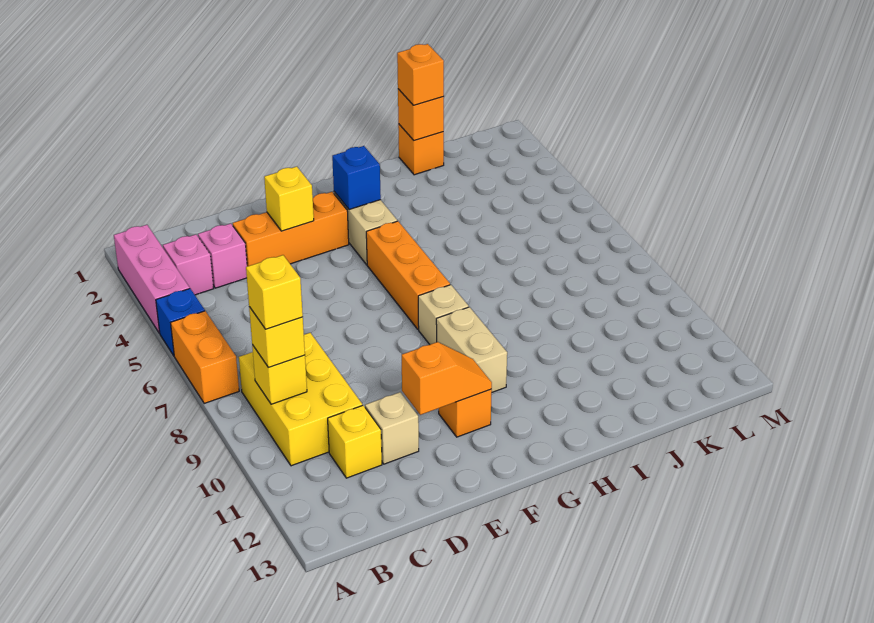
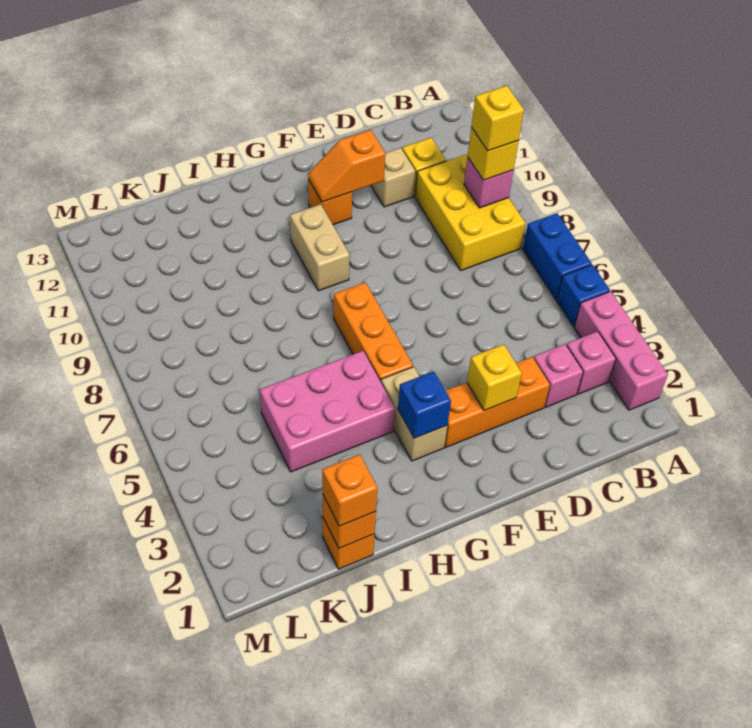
orange 1x2 brick [171,311,239,404] -> blue 1x2 brick [523,213,592,299]
yellow 1x1 brick [252,345,307,404] -> pink 1x1 brick [464,157,514,208]
tan 1x1 brick [418,285,469,344] -> none
none -> pink 2x3 brick [259,351,395,472]

